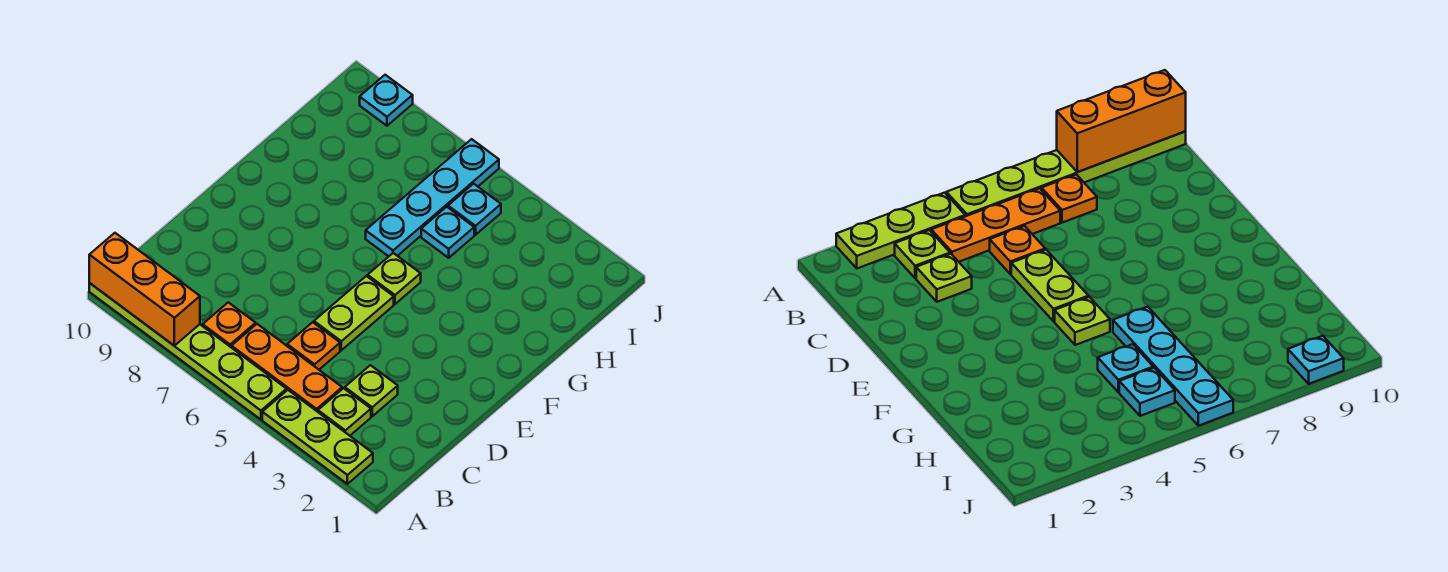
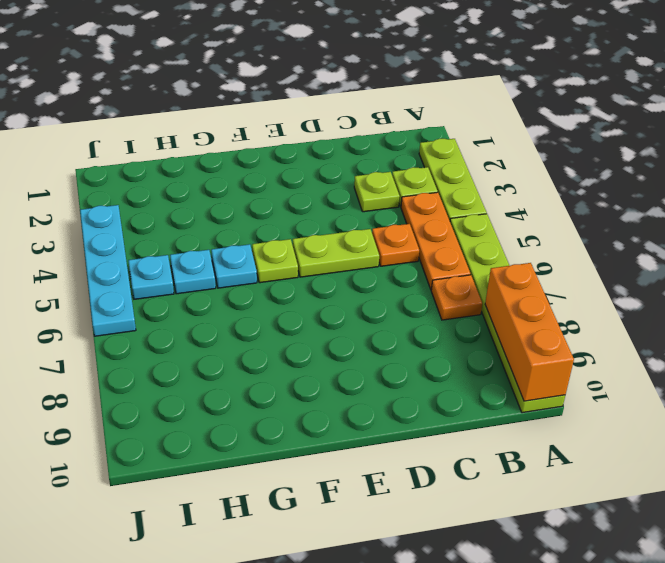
cyan 1x4 plate [366,139,499,256] -> cyan 1x4 plate turned to [80,205,136,336]
cyan 1x1 plate [360,75,413,126] -> cyan 1x1 plate moved to [211,244,257,288]

